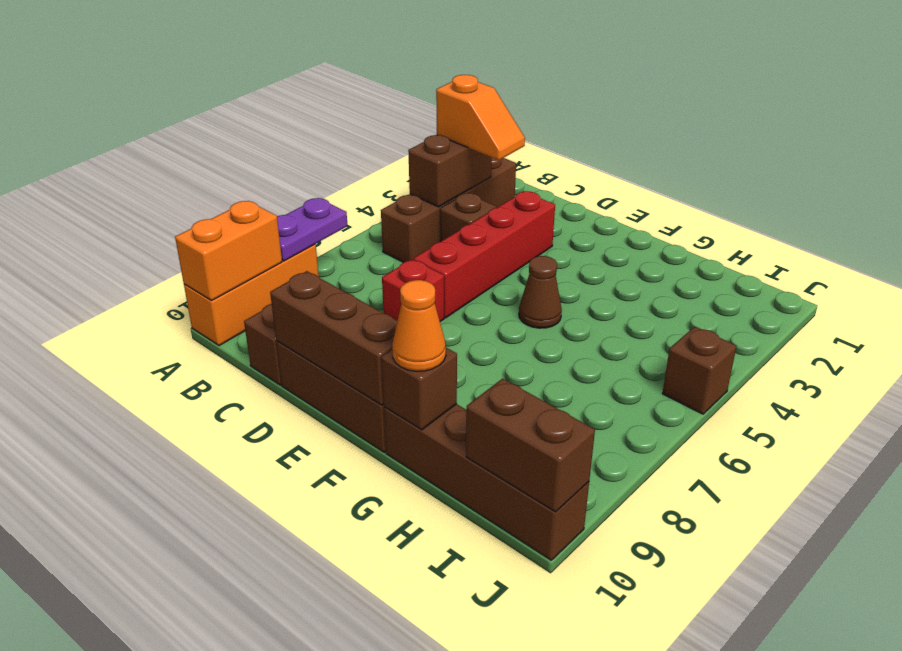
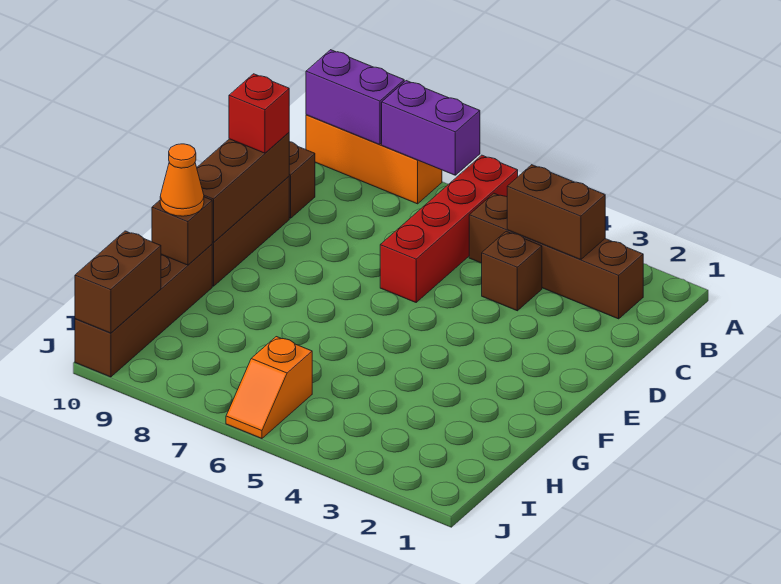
purple 1x2 plate [277,198,347,261] -> purple 1x2 brick [382,81,480,175]
orange 1x2 brick [175,201,282,300] -> purple 1x2 brick [306,50,404,145]
orange 1x2 slope [436,75,525,160] -> orange 1x2 slope moved to [226,337,312,439]
red 1x4 brick [413,191,555,318] -> red 1x4 brick turned to [380,155,518,302]
red 1x1 brick [382,259,444,321] -> red 1x1 brick moved to [229,74,289,153]
brown 1x1 cone [519,256,562,328] -> none
brown 1x1 brick [662,327,736,414] -> none

